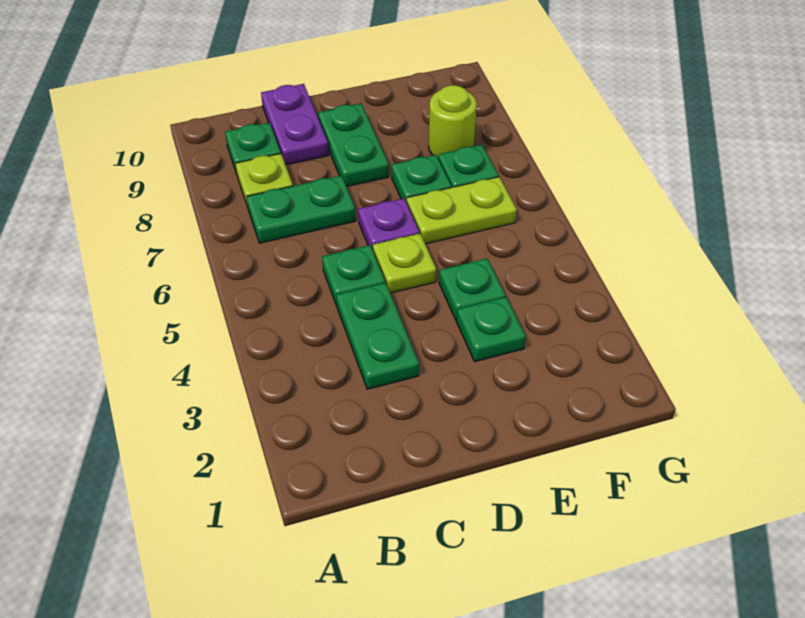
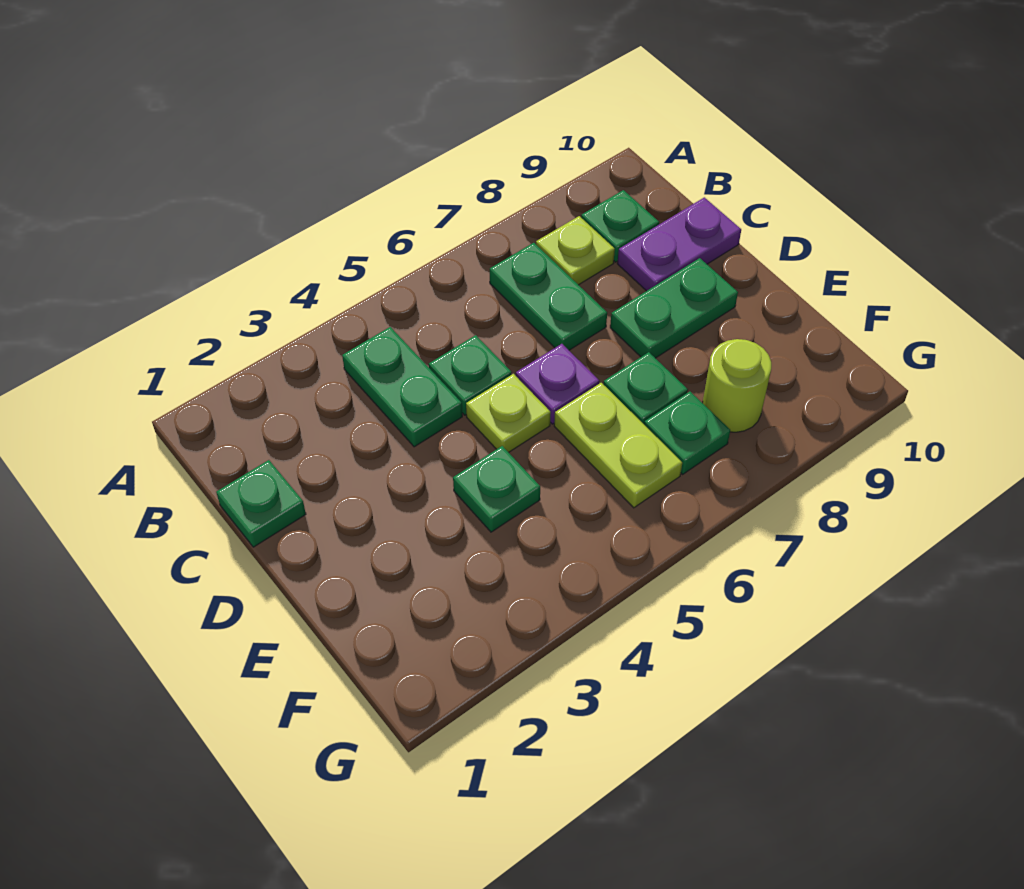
green 1x2 plate [336,283,419,389] -> green 1x2 plate turned to [342,327,462,447]
green 1x1 plate [457,297,526,362] -> green 1x1 plate moved to [216,460,306,547]

